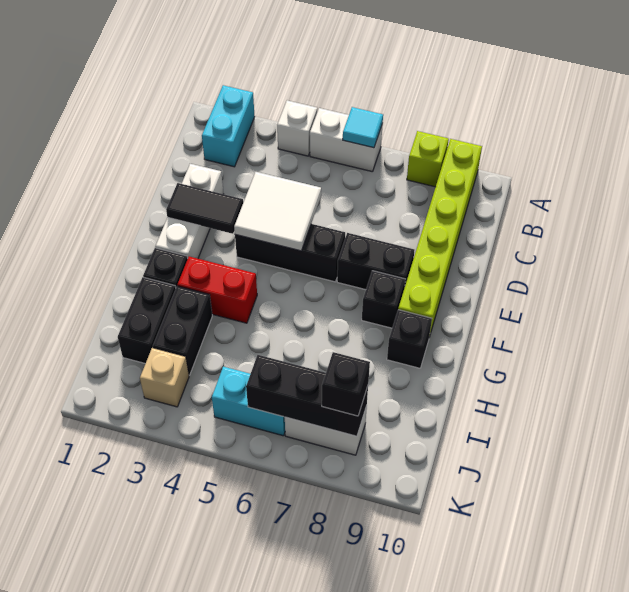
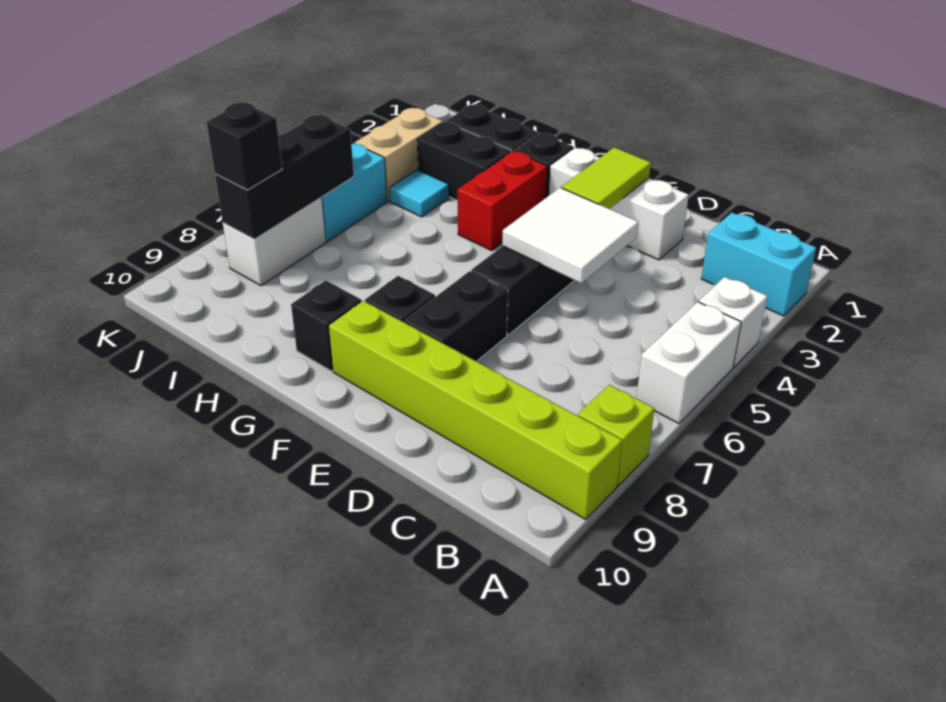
cyan 1x1 tile [343,107,383,148] -> cyan 1x1 tile moved to [389,170,449,217]
black 1x2 tile [166,183,243,234] -> lime 1x2 tile [561,148,651,209]
tan 1x1 brick [140,348,189,407] -> tan 1x2 brick [355,108,443,201]

